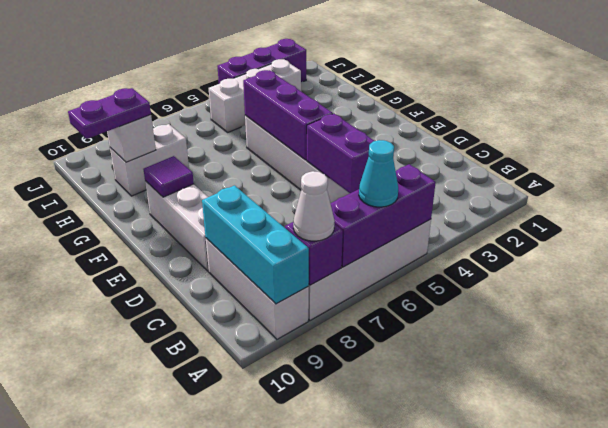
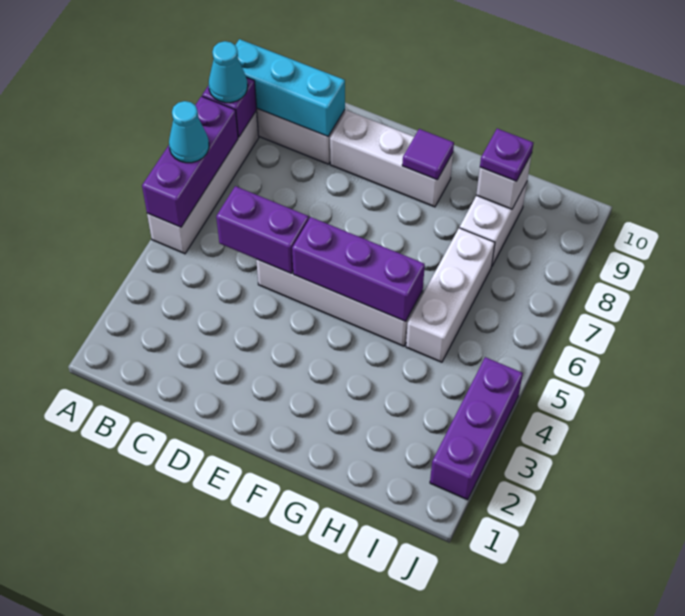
white 1x1 cone [293,171,335,241] -> cyan 1x1 cone [209,41,248,103]
purple 1x2 plate [68,88,151,139] -> purple 1x1 plate [480,129,533,181]
white 1x3 brick [209,59,301,132] -> white 1x3 brick moved to [406,228,495,362]

